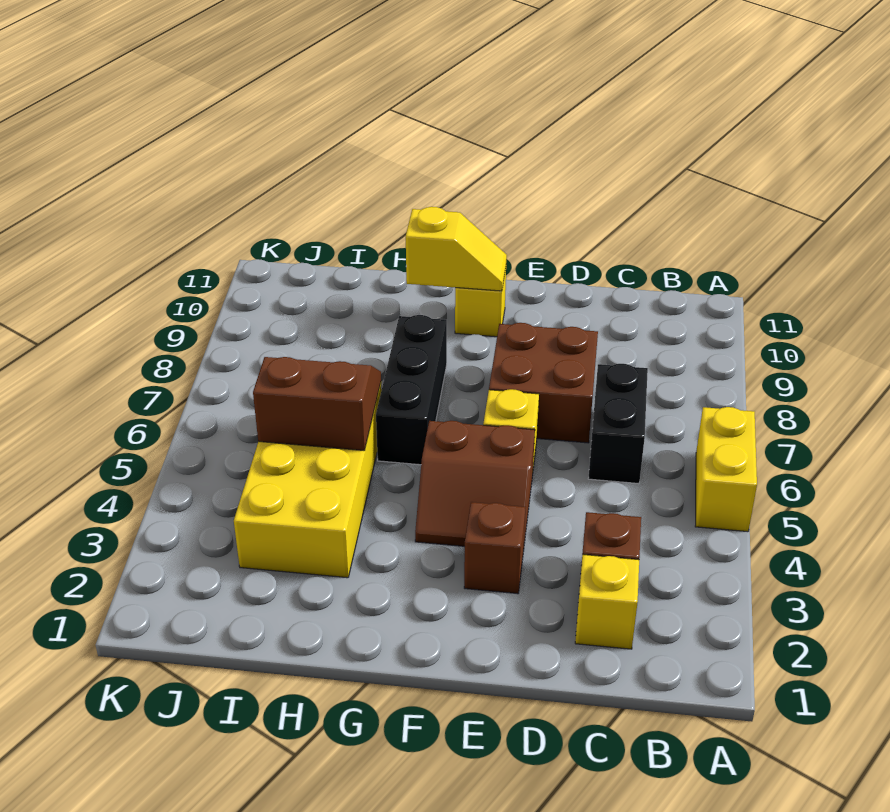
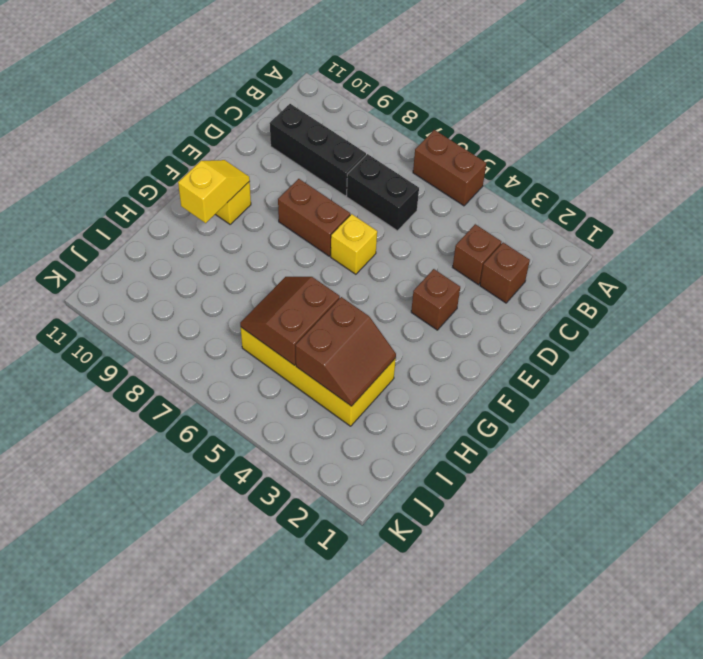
yellow 1x2 brick [695,407,757,532] -> brown 1x2 brick [413,130,486,206]
yellow 1x1 brick [575,554,639,649] -> brown 1x1 brick [480,243,530,303]
brown 2x2 brick [489,323,598,443] -> brown 1x2 brick [278,179,350,256]
brown 2x2 slope [415,421,535,551] -> brown 2x2 slope moved to [296,297,396,406]
black 1x3 brick [376,315,447,465] -> black 1x3 brick moved to [270,104,366,196]

